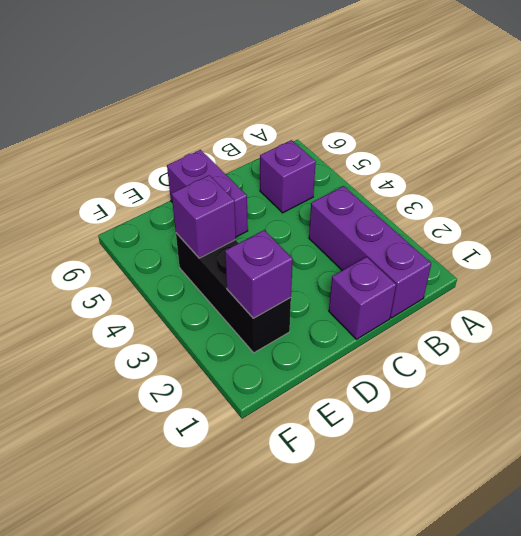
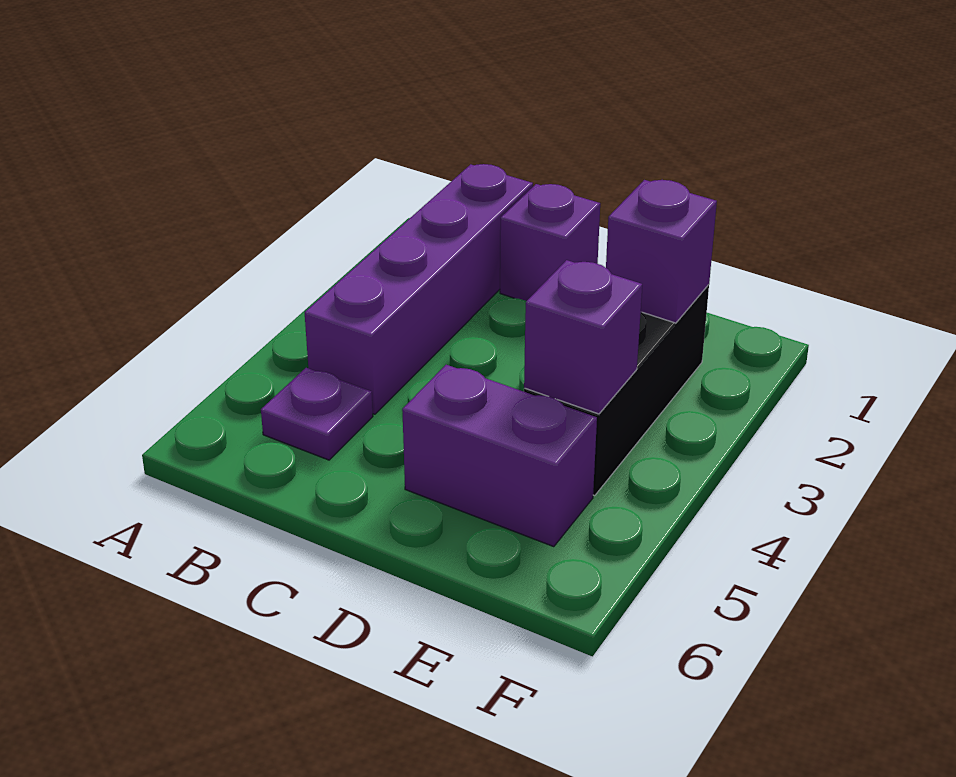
purple 1x3 brick [309,186,431,318] -> purple 1x4 brick [305,164,533,414]
purple 1x1 brick [260,140,316,213] -> purple 1x1 plate [261,368,373,460]
purple 1x2 brick [167,150,248,237] -> purple 1x2 brick turned to [402,365,597,547]

